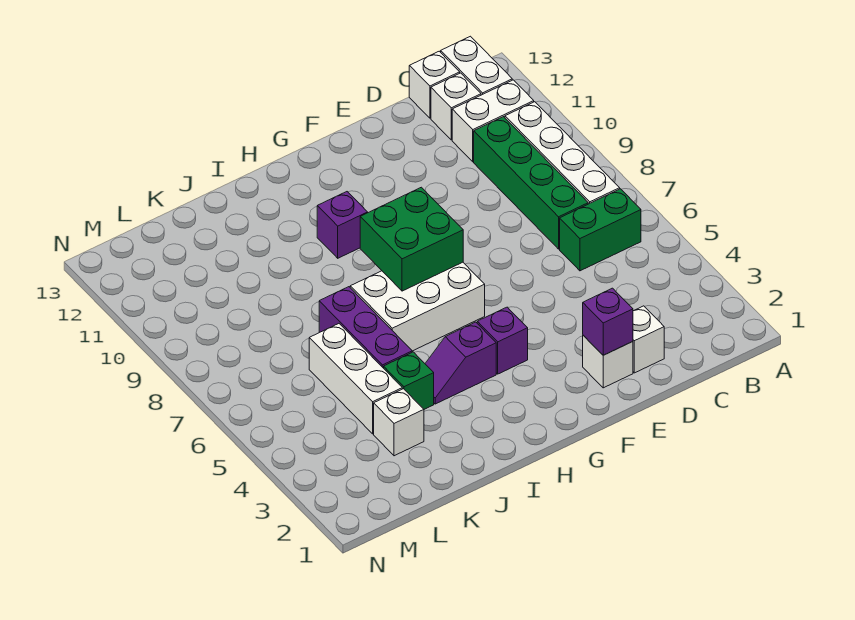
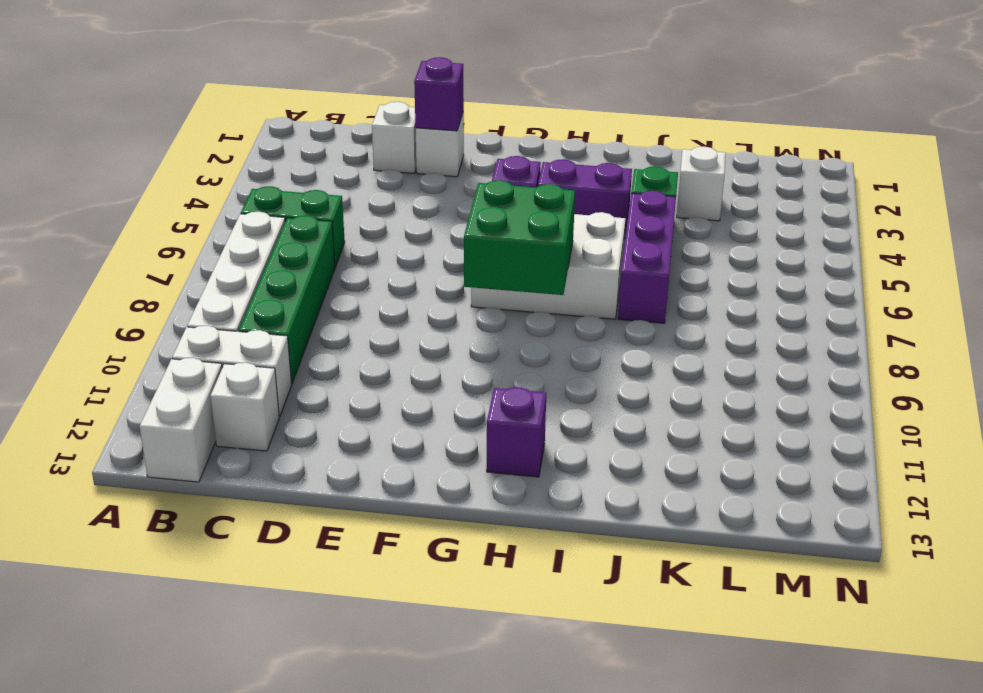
white 1x1 brick [409,51,460,118] -> none
purple 1x2 slope [425,322,496,404] -> purple 1x2 brick [538,159,632,238]
purple 1x1 brick [317,192,368,258] -> purple 1x1 brick moved to [487,387,546,477]
white 1x3 brick [309,324,402,434] -> none

